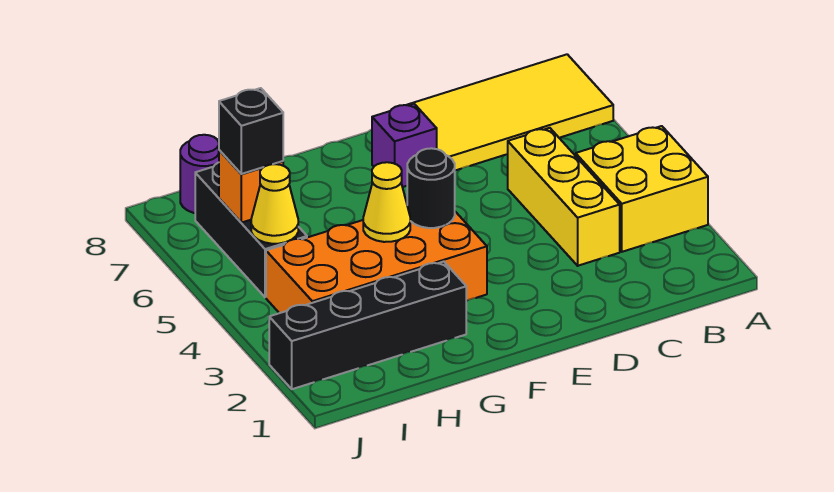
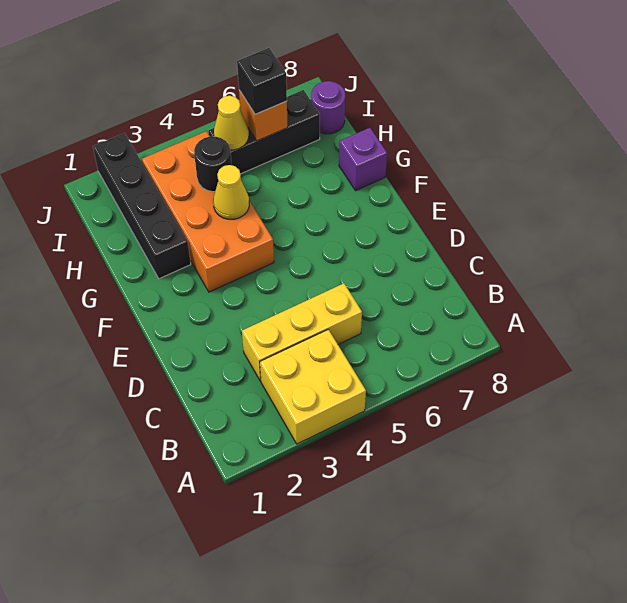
yellow 2x4 tile [408,54,613,170] -> none
purple 1x1 brick [372,104,437,187] -> purple 1x1 brick moved to [339,128,387,191]
black 1x1 round brick [407,148,455,228] -> black 1x1 round brick moved to [194,137,232,192]

